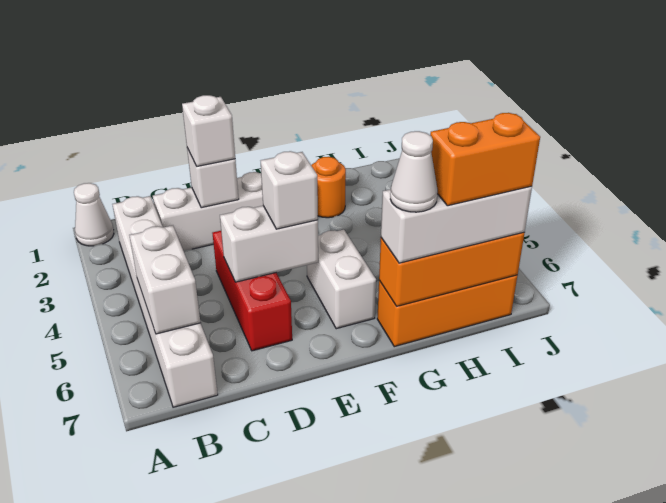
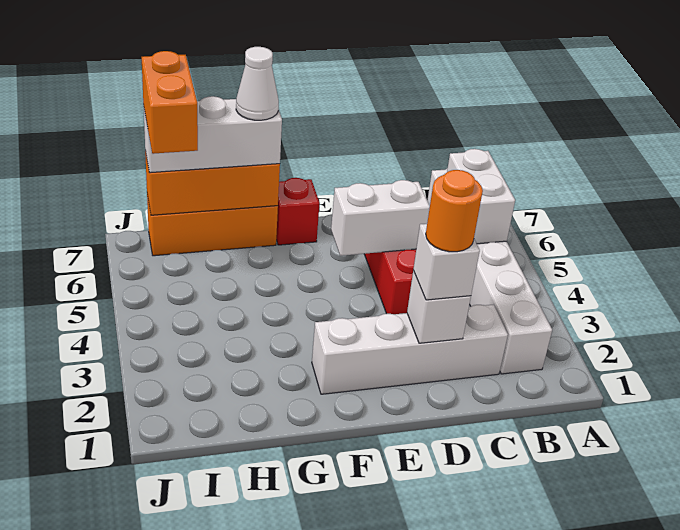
white 1x1 cone [74,183,114,246] -> none
white 1x1 brick [261,151,318,229] -> none
white 1x2 brick [307,230,376,329] -> none
none -> red 1x1 brick [276,178,320,245]
orange 1x1 round brick [311,157,346,218] -> orange 1x1 round brick moved to [426,170,483,252]
orange 1x2 brick [430,113,540,206] -> orange 1x2 brick turned to [142,51,198,154]

